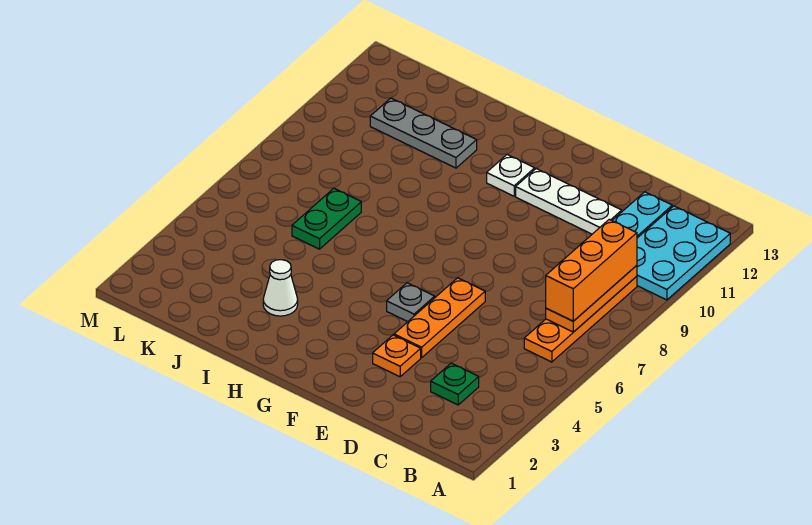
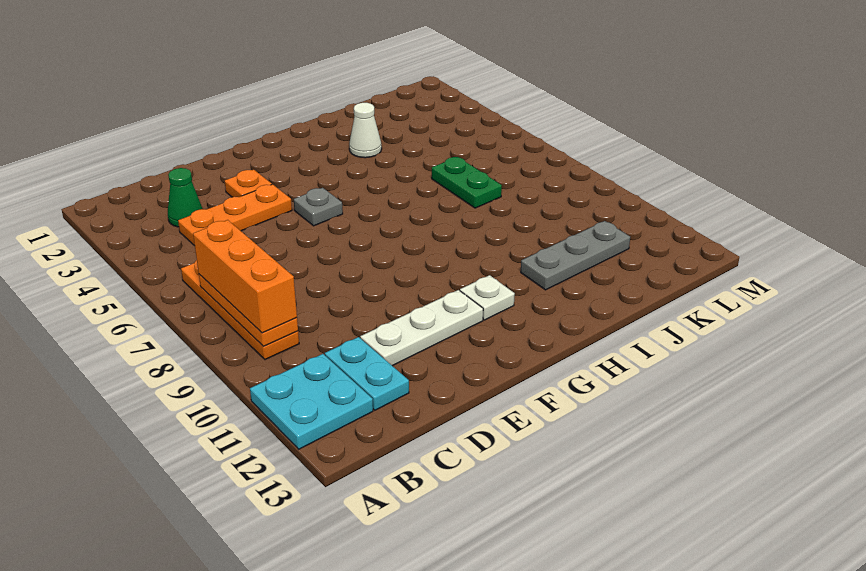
cyan 2x3 plate [637,206,730,300] -> cyan 2x2 plate [250,354,373,449]
green 1x1 plate [431,363,479,405] -> green 1x1 cone [168,168,203,227]
orange 1x3 plate [394,278,485,358] -> orange 1x3 plate turned to [178,184,292,246]

